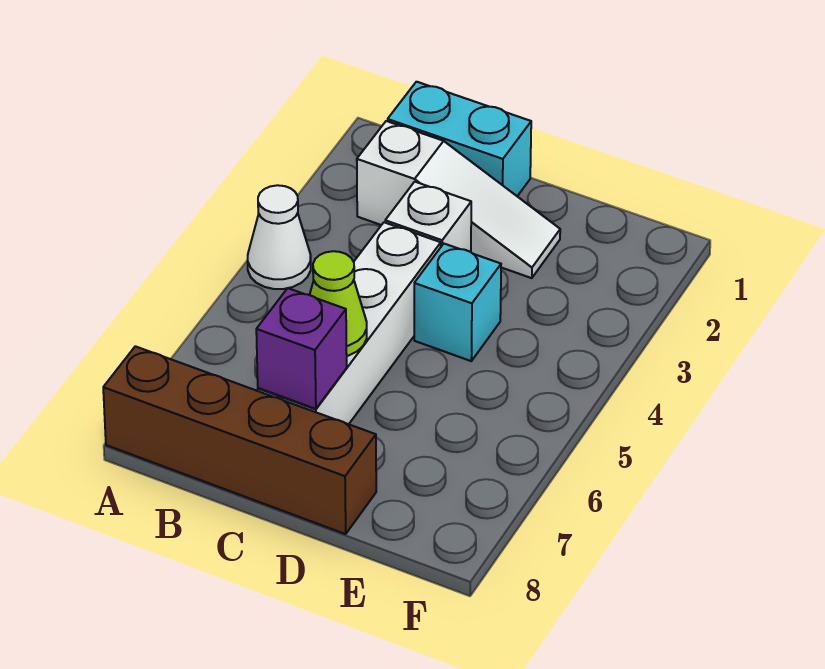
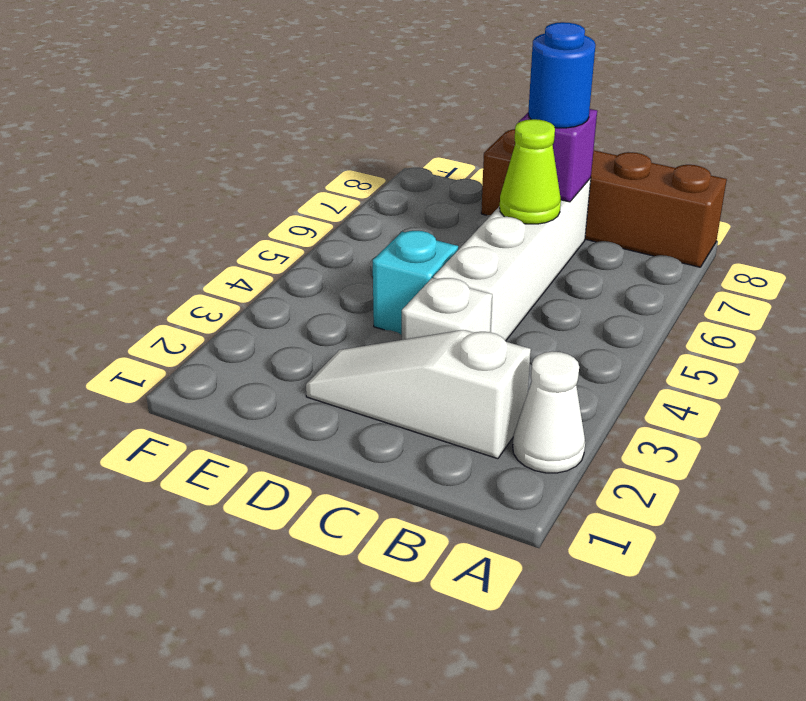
white 1x1 cone [248,185,311,289] -> white 1x1 cone moved to [513,351,585,473]
cyan 1x2 brick [388,82,531,196] -> none
none -> blue 1x1 round brick [528,22,595,128]

